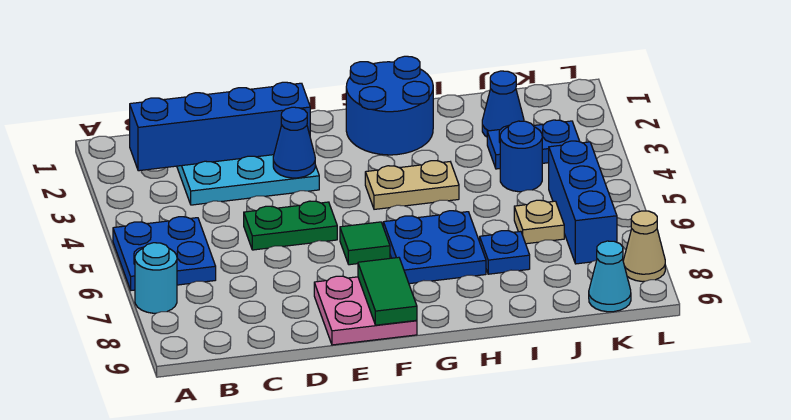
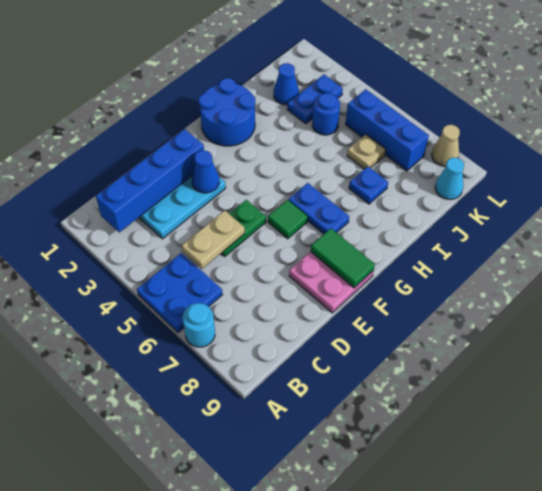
tan 1x2 plate [365,161,459,209] -> tan 1x2 plate moved to [182,211,245,269]
blue 2x2 plate [383,211,486,284] -> blue 1x2 plate [289,183,349,234]

